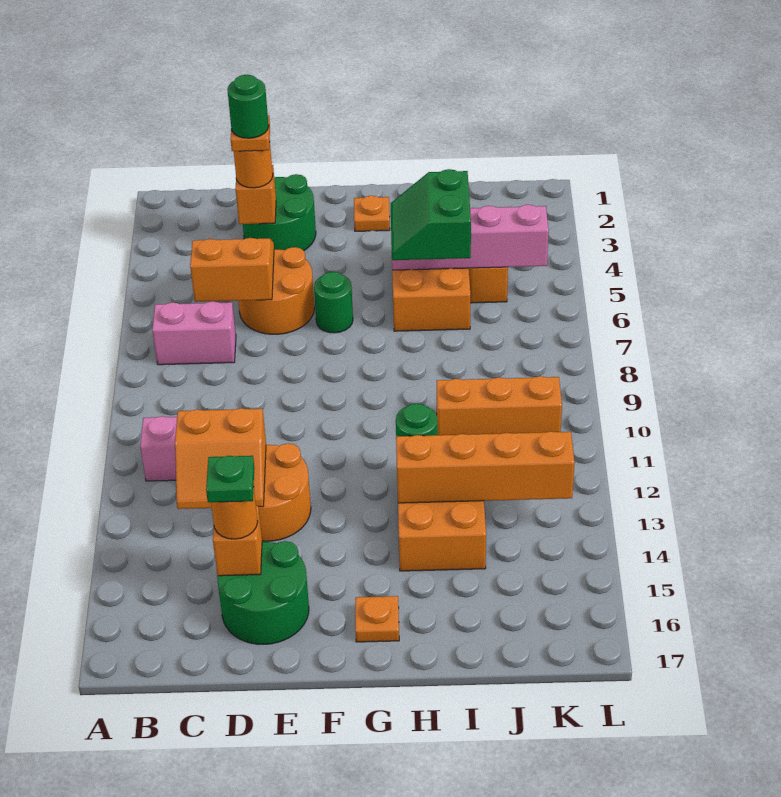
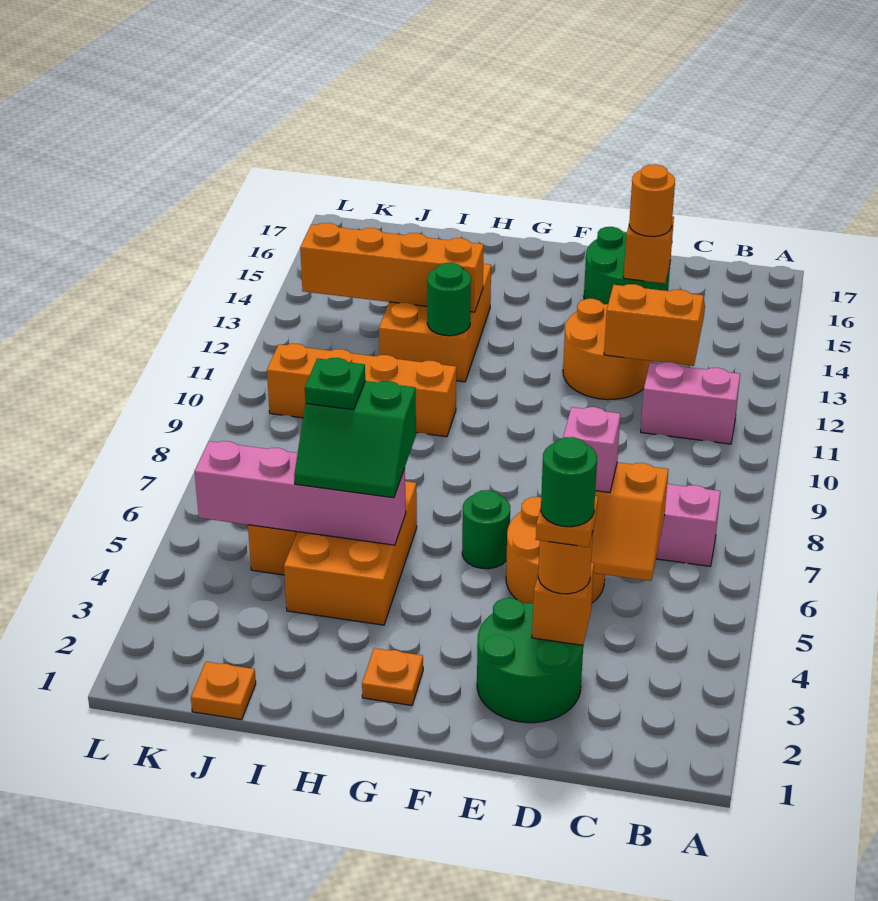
none -> pink 1x1 brick [563,407,620,493]
green 1x1 plate [206,456,254,502] -> green 1x1 plate moved to [305,358,365,410]
orange 1x1 plate [355,596,399,642] -> orange 1x1 plate moved to [191,662,256,720]
green 2x2 slope [391,169,471,260] -> green 2x2 slope turned to [294,381,416,498]
orange 1x3 brick [437,376,562,435] -> orange 1x4 brick [267,344,456,437]

